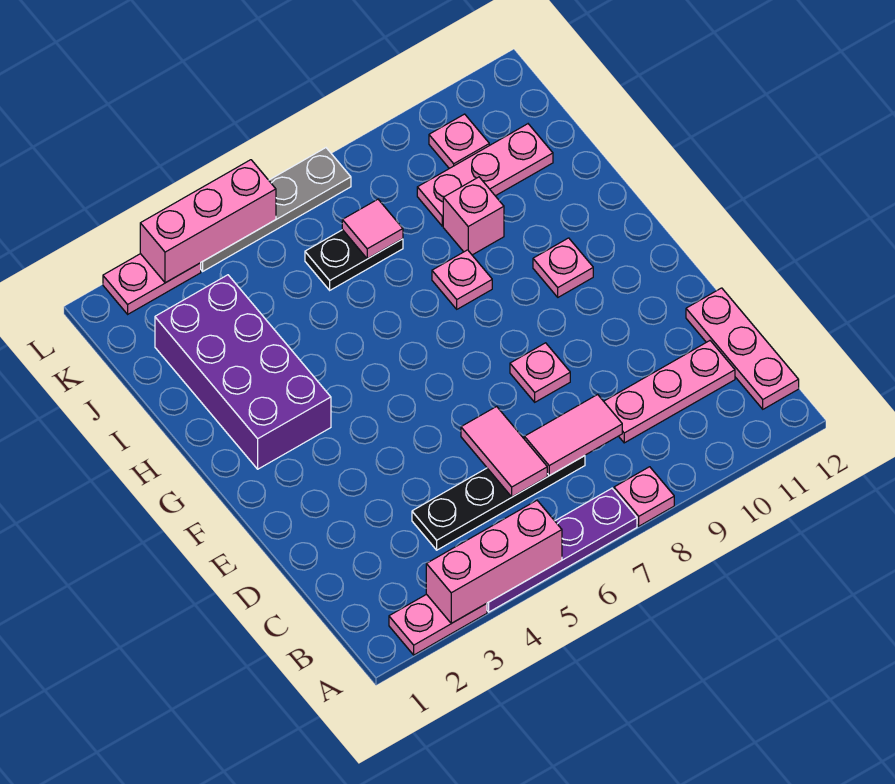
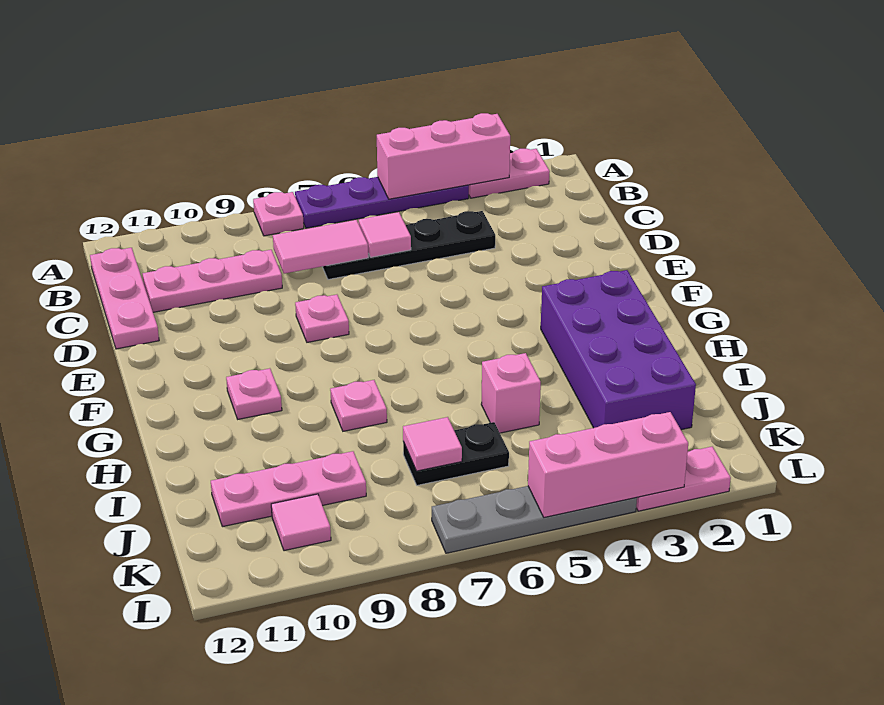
pink 1x2 tile [461,407,547,497] -> pink 1x1 tile [359,212,411,257]
pink 1x1 brick [443,177,504,255] -> pink 1x1 brick moved to [481,353,541,433]
pink 1x1 plate [429,114,489,169] -> pink 1x1 tile [271,494,331,551]

